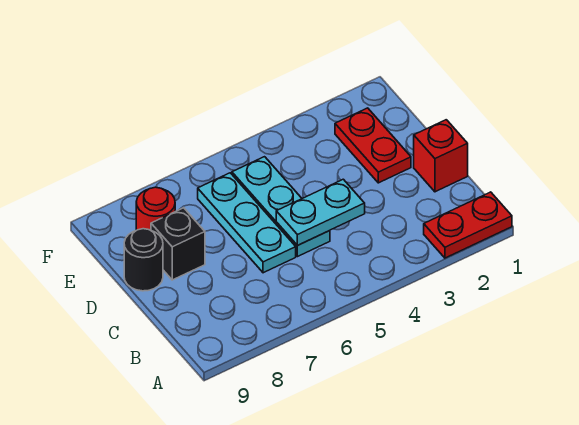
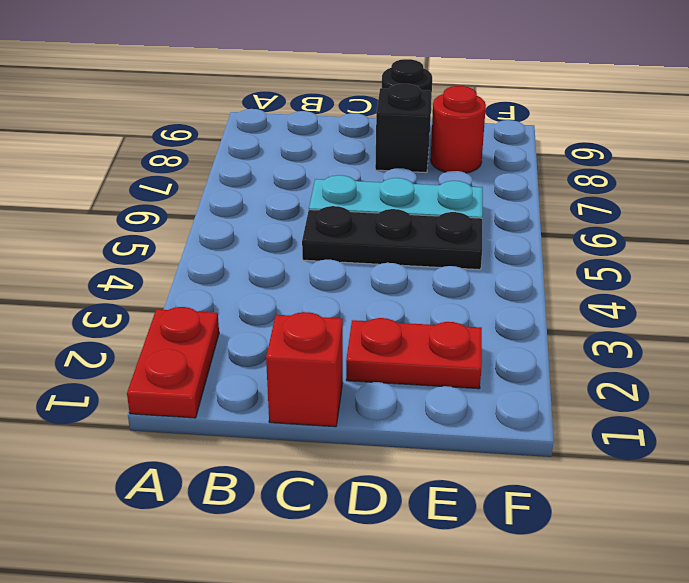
cyan 1x2 plate [276,179,365,245] -> none
cyan 1x3 plate [232,157,330,257] -> black 1x3 plate [302,206,482,270]

